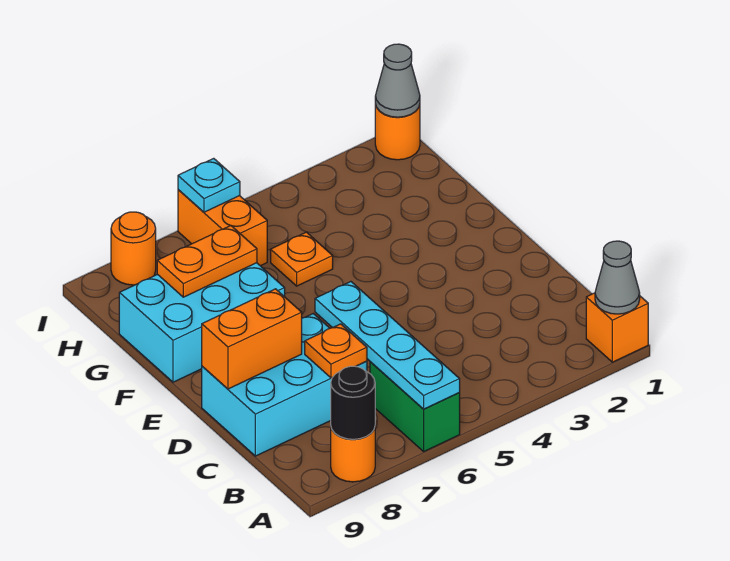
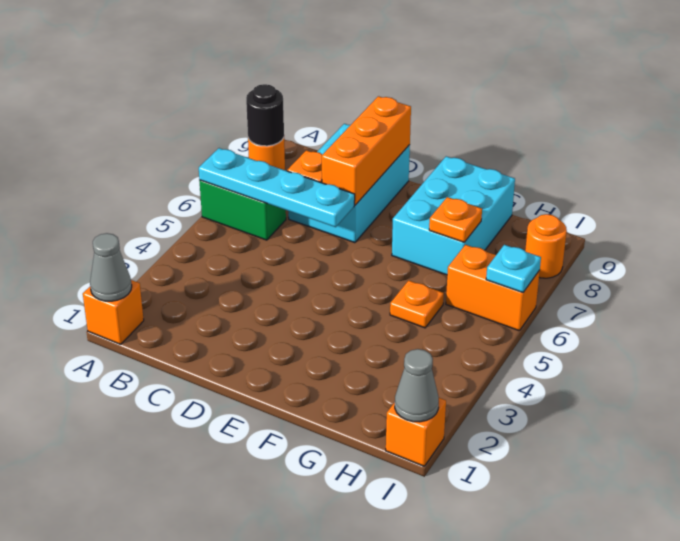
orange 1x2 brick [202,289,302,389] -> orange 1x3 brick [322,96,411,205]
orange 1x2 plate [157,226,257,297] -> orange 1x1 plate [429,197,482,242]
orange 1x1 round brick [375,104,420,160] -> orange 1x1 brick [386,398,446,466]

